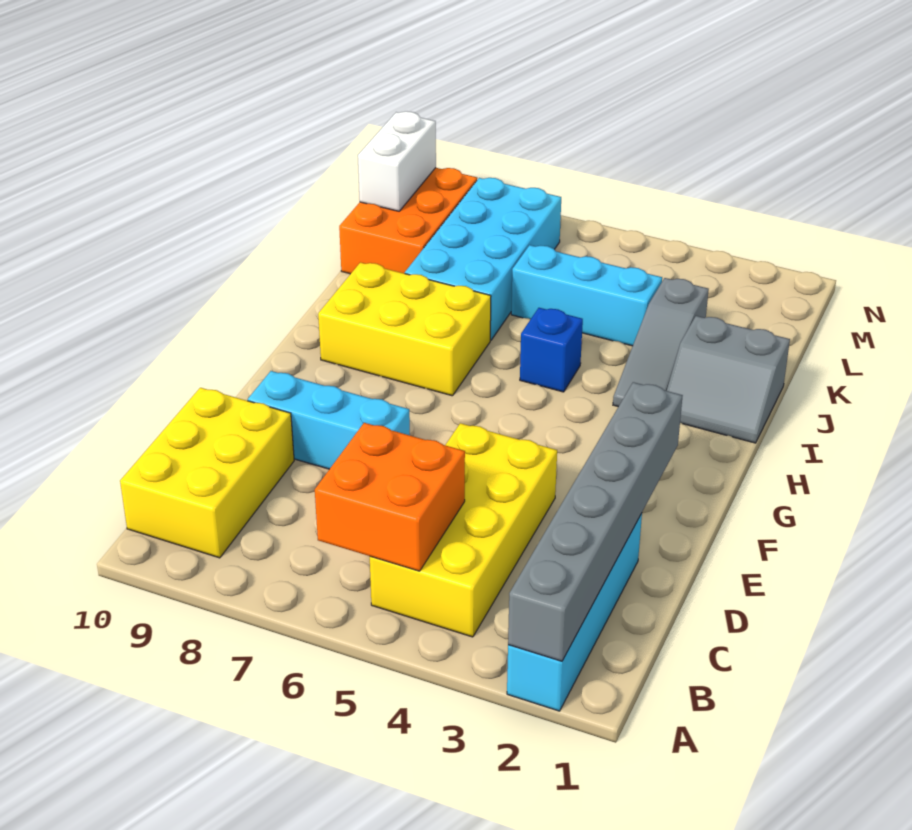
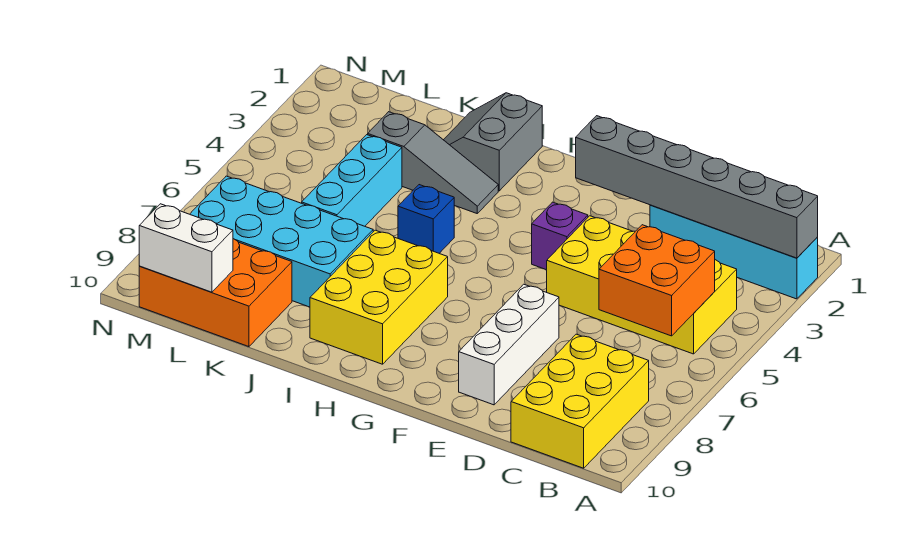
yellow 2x3 brick [120,388,294,558] -> yellow 2x3 brick turned to [511,334,649,468]
cyan 1x3 brick [248,371,410,469] -> white 1x3 brick [459,284,559,405]
none -> purple 1x1 brick [532,202,588,270]
grey 2x2 slope [667,316,790,443] -> grey 2x2 slope turned to [444,93,542,191]

